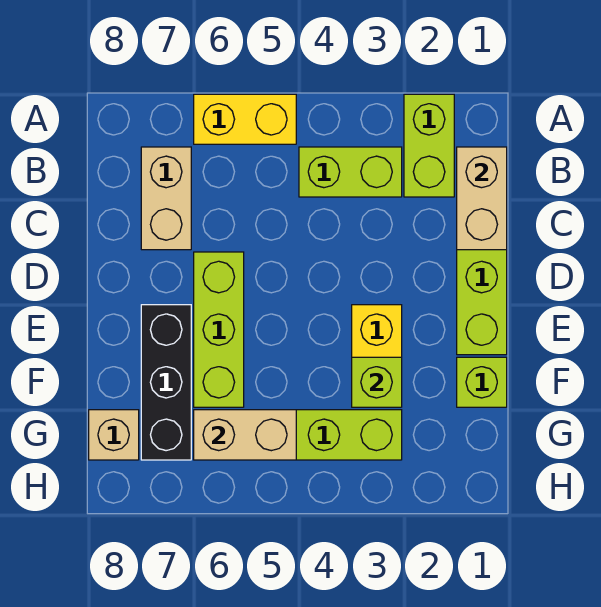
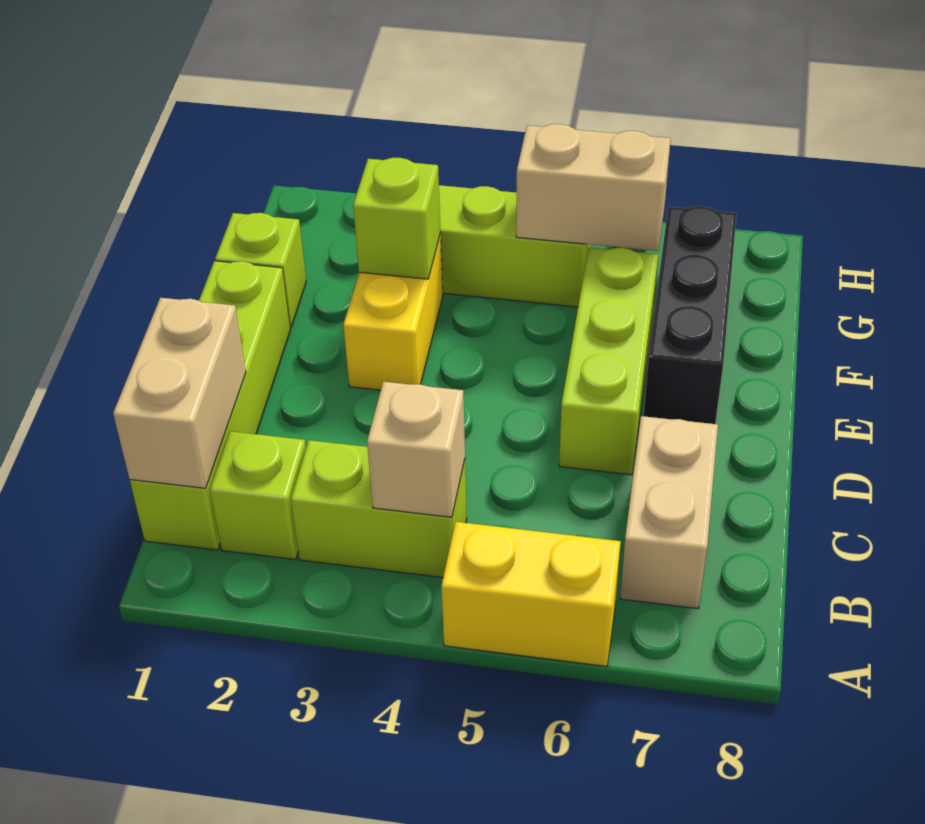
lime 1x2 brick [404,94,454,197] -> lime 1x1 brick [210,431,306,560]
tan 1x1 brick [89,410,139,460] -> tan 1x1 brick moved to [367,382,465,517]

